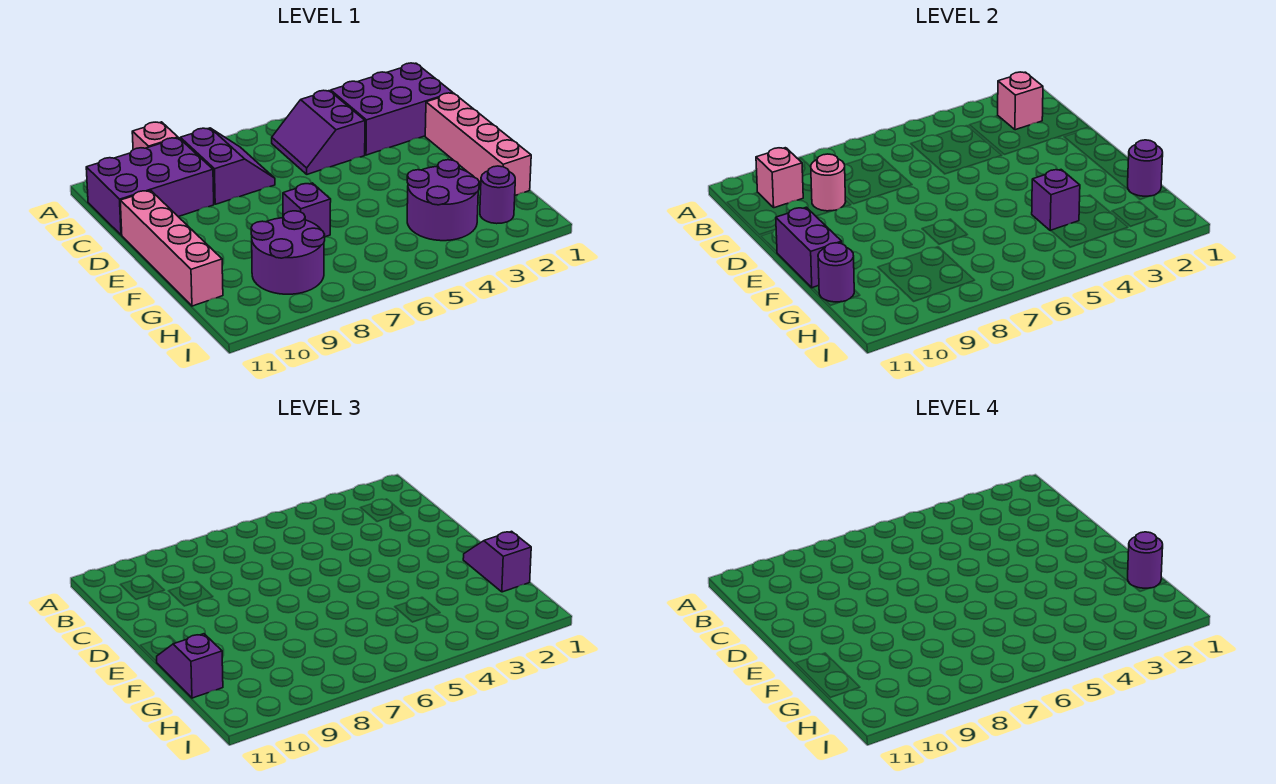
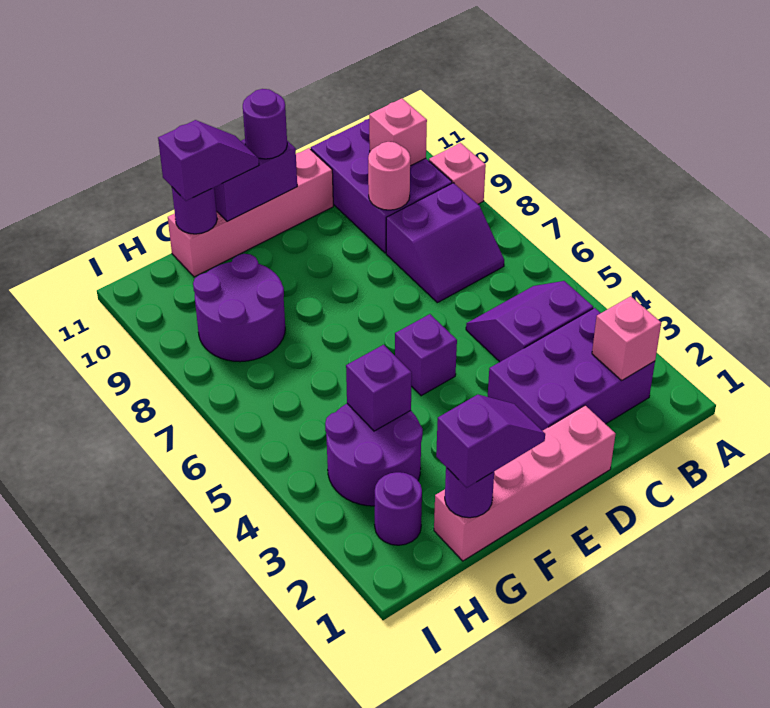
purple 2x3 brick [331,63,452,155] -> purple 2x3 brick turned to [488,308,655,431]
purple 1x1 brick [283,183,331,237] -> purple 1x1 brick moved to [395,314,457,396]
purple 1x1 round brick [1128,532,1163,588] -> purple 1x1 round brick moved to [243,89,287,159]

